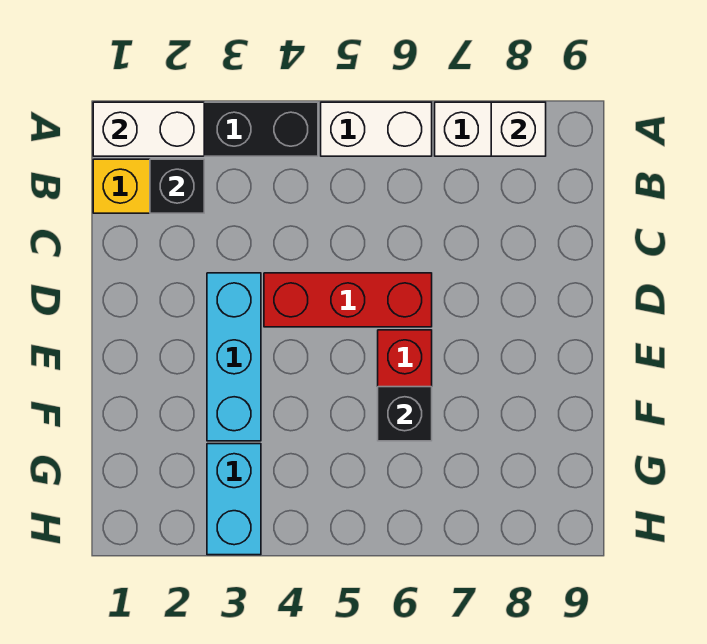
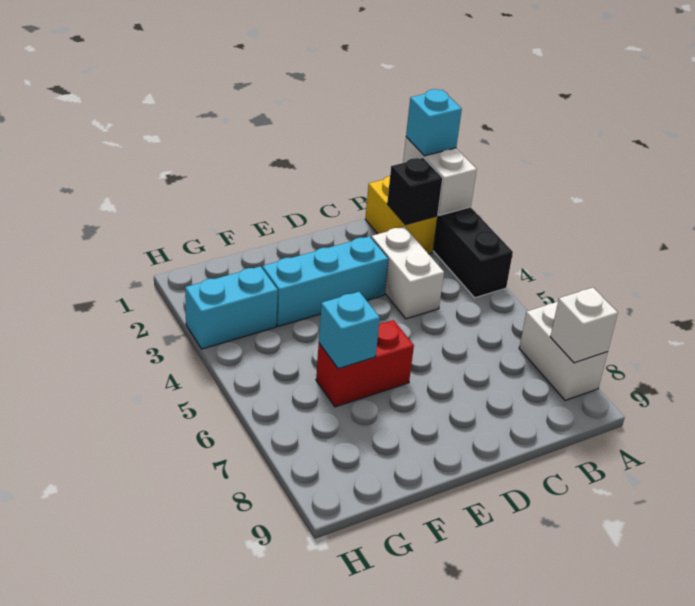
none -> cyan 1x1 brick [406,89,462,156]
white 1x2 brick [321,102,432,156] -> white 1x2 brick moved to [371,227,444,319]
red 1x3 brick [264,273,432,327] -> none
black 1x1 brick [378,387,432,441] -> cyan 1x1 brick [319,292,380,369]

